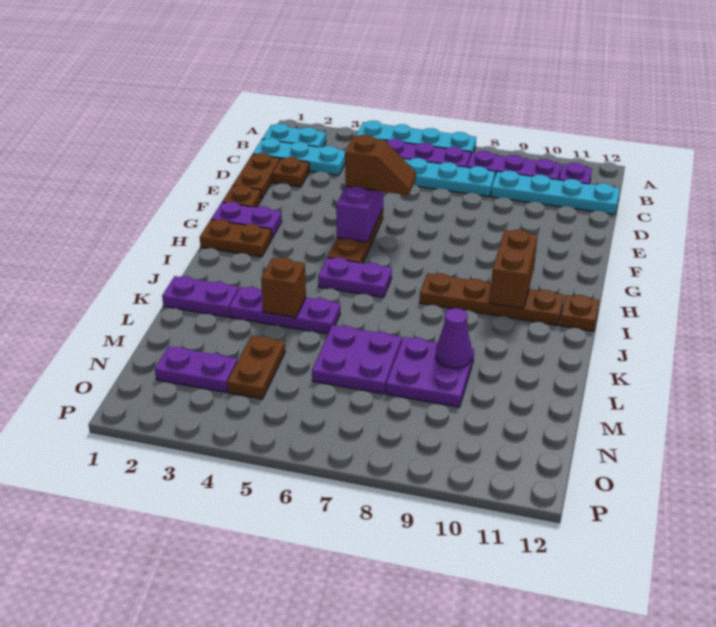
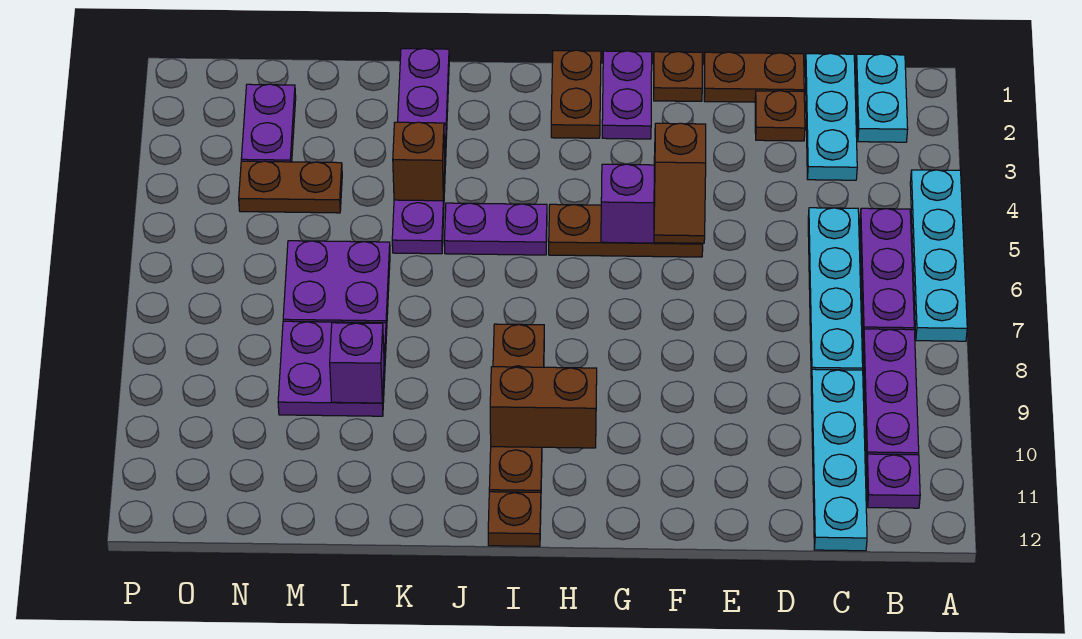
purple 1x2 plate [318,258,392,297] -> purple 1x2 plate turned to [444,203,547,255]
purple 1x1 cone [436,308,472,368] -> purple 1x1 brick [330,323,384,403]

